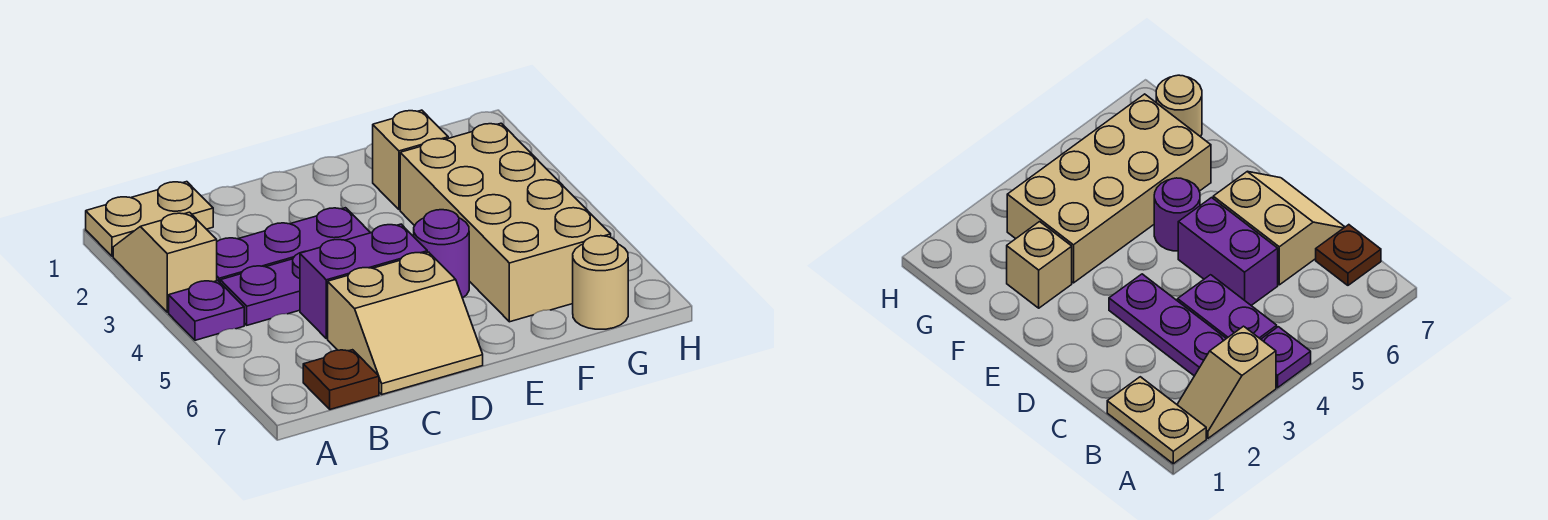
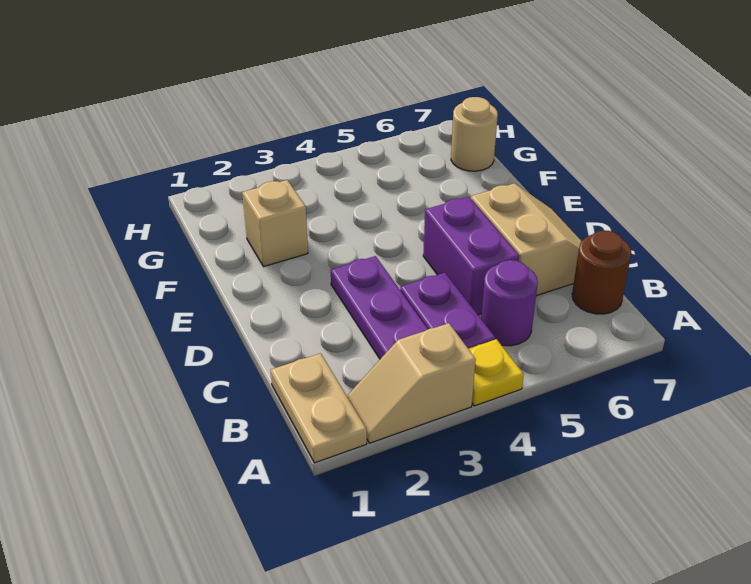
purple 1x1 plate [169,281,244,340] -> yellow 1x1 plate [469,339,524,406]
brown 1x1 plate [303,350,379,409] -> brown 1x1 round brick [572,231,631,314]
purple 1x1 round brick [414,210,469,298] -> purple 1x1 round brick moved to [481,260,538,346]
tan 2x4 brick [400,123,611,322] -> none

